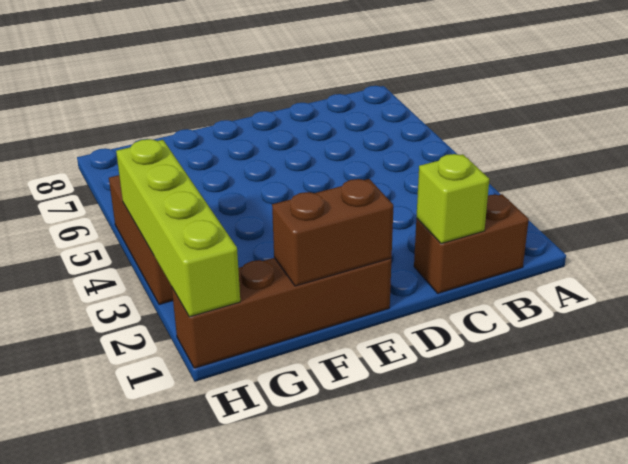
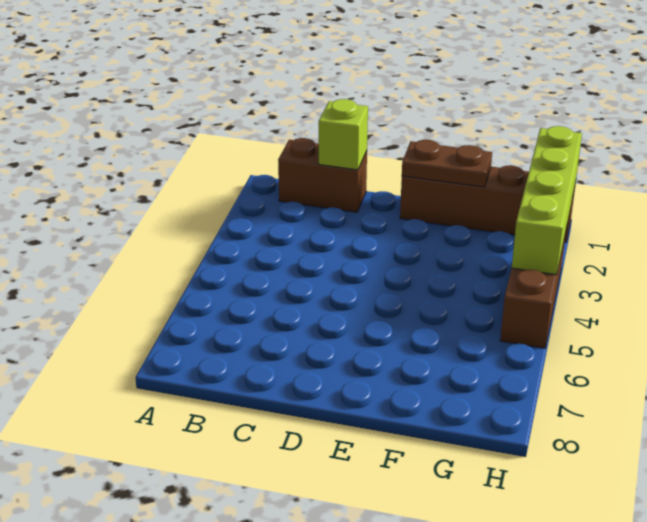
brown 1x2 brick [272,179,393,286] -> brown 1x2 plate [402,140,492,187]

